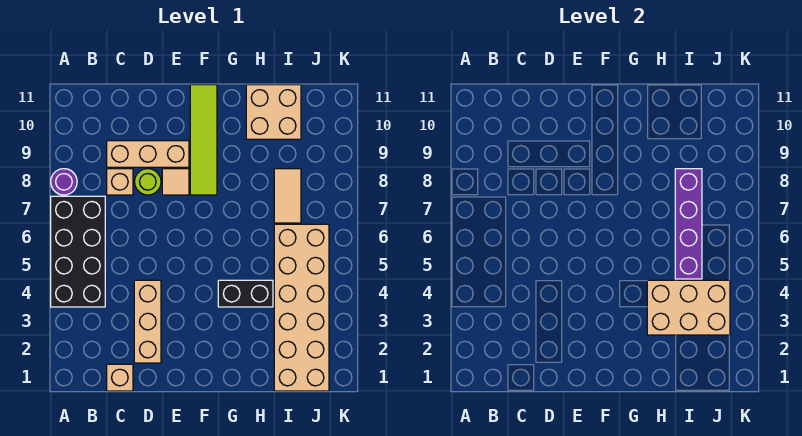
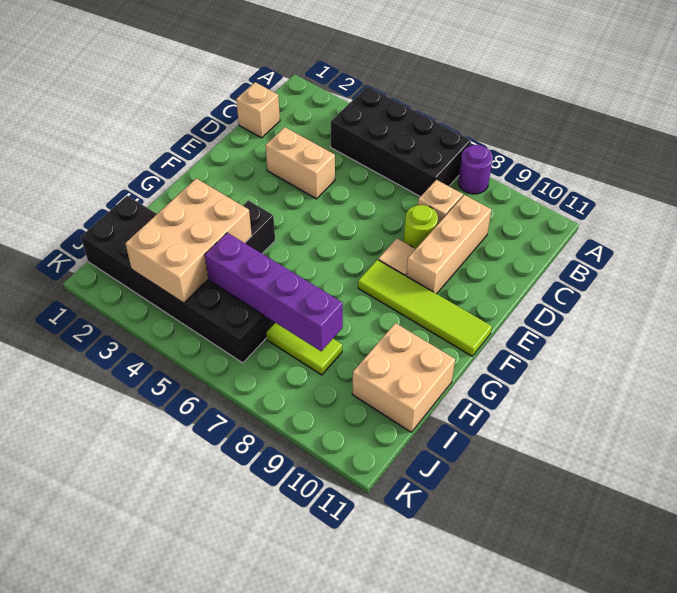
tan 1x3 brick [134,280,161,363] -> tan 1x2 brick [266,127,335,199]
tan 2x6 brick [274,224,329,391] -> black 2x6 brick [81,196,275,363]
tan 1x2 tile [274,169,301,223] -> lime 1x2 tile [266,323,342,375]

